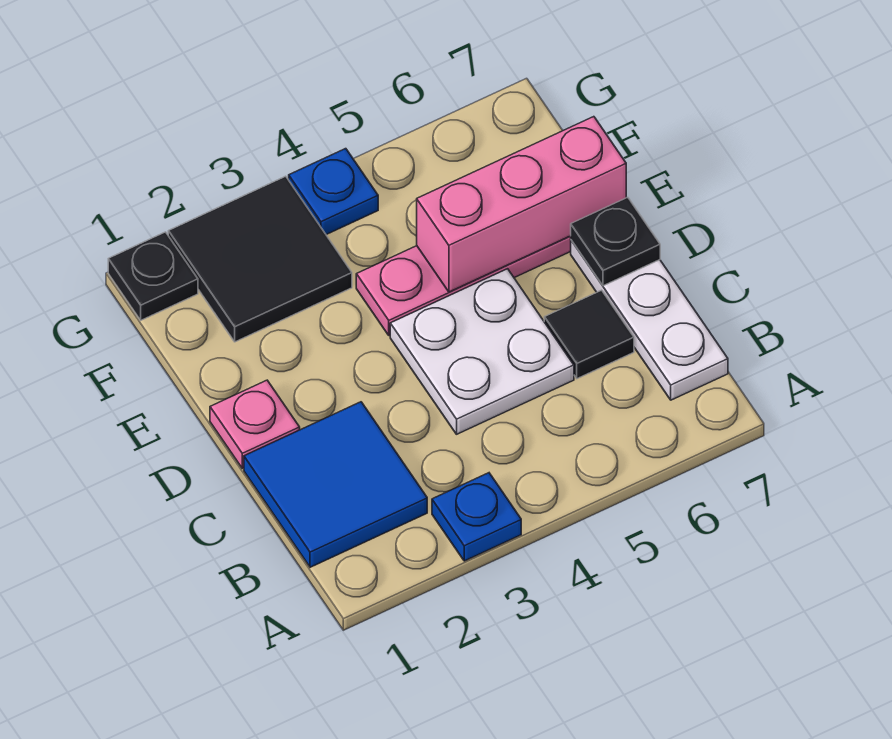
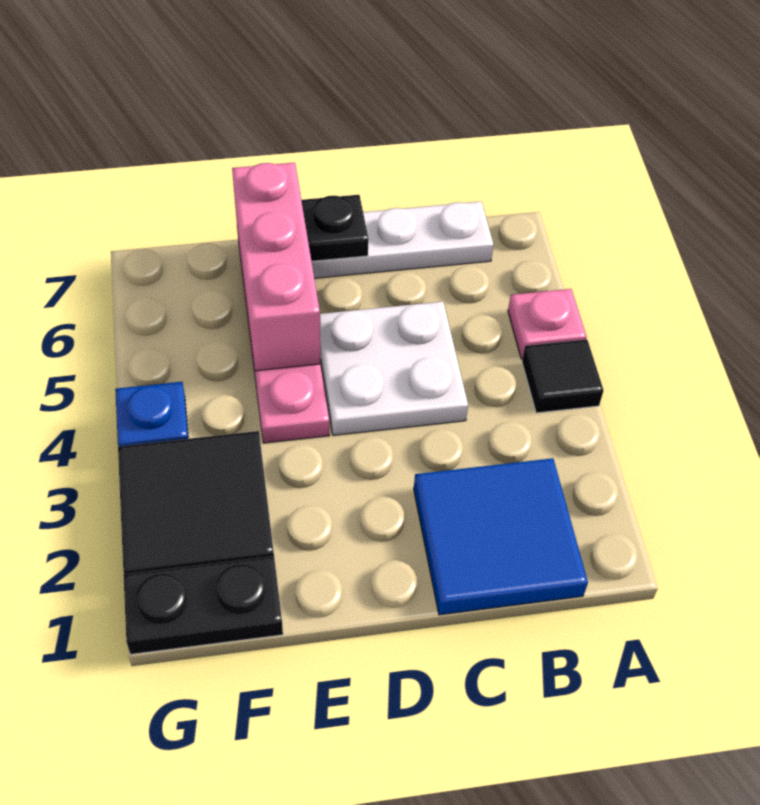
blue 1x1 plate [432,473,521,561] -> none
black 1x1 tile [544,290,634,379] -> black 1x1 tile moved to [522,339,604,413]
pink 1x1 plate [210,380,300,469] -> pink 1x1 plate moved to [508,289,587,359]
black 1x1 plate [108,232,198,320] -> black 1x2 plate [123,556,283,654]

